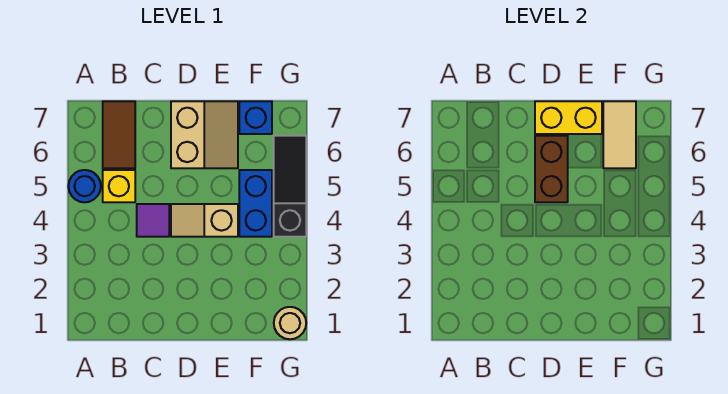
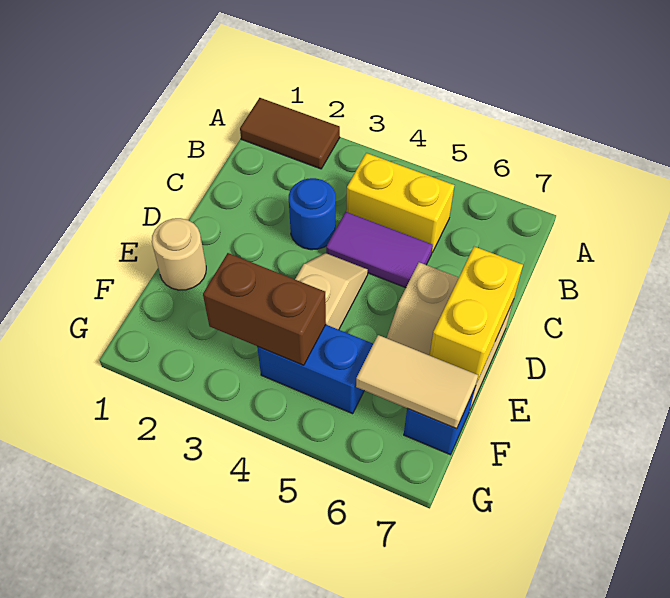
blue 1x1 round brick [68,170,101,202] -> blue 1x1 round brick moved to [289,178,336,250]
yellow 1x1 brick [103,170,135,202] -> yellow 1x2 brick [346,153,454,252]
brown 1x2 tile [103,101,135,168] -> brown 1x2 tile moved to [240,98,340,169]
purple 1x1 tile [137,204,169,237] -> purple 1x2 tile [326,212,433,288]
brown 1x2 brick [535,136,568,202] -> brown 1x2 brick moved to [203,253,326,365]
tan 1x1 round brick [274,307,306,339] -> tan 1x1 round brick moved to [152,218,206,290]
black 1x3 slope [274,136,306,237] -> none

